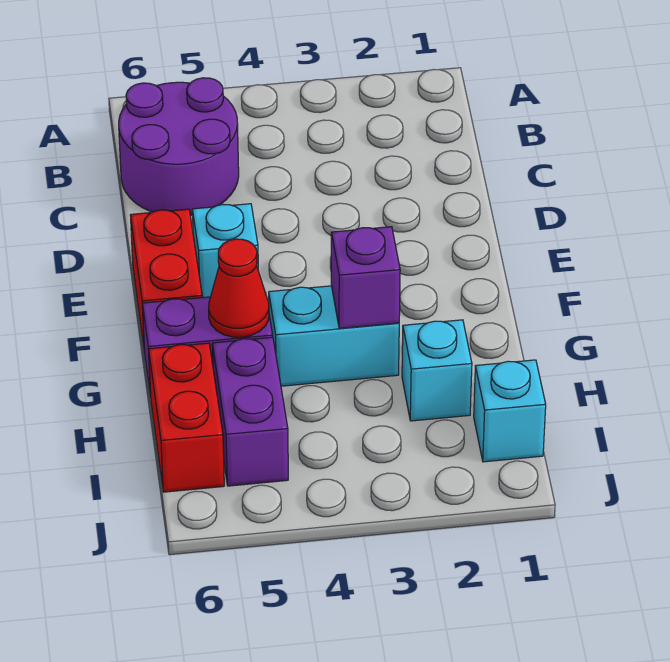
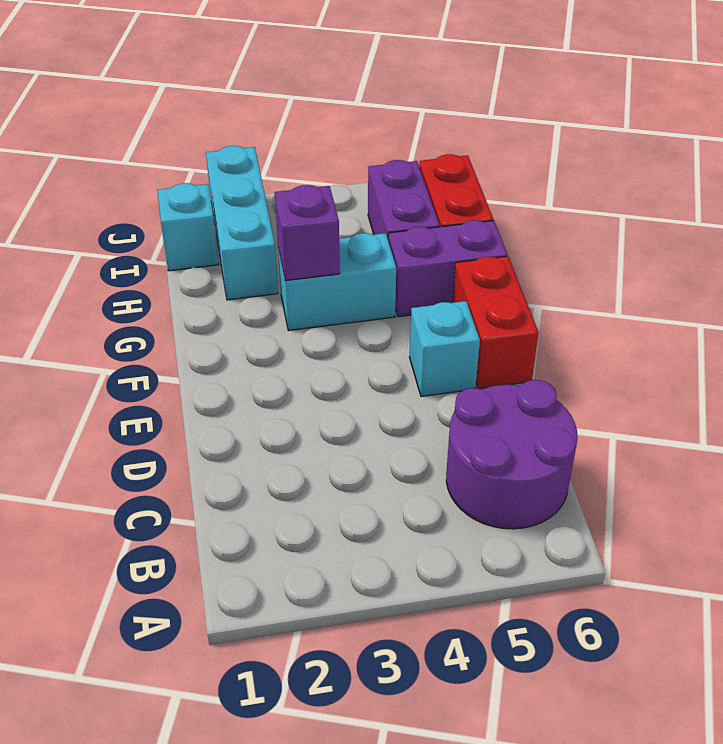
red 1x1 cone [209,239,269,337] -> none
cyan 1x1 brick [402,320,472,421] -> cyan 1x3 brick [206,146,278,300]

